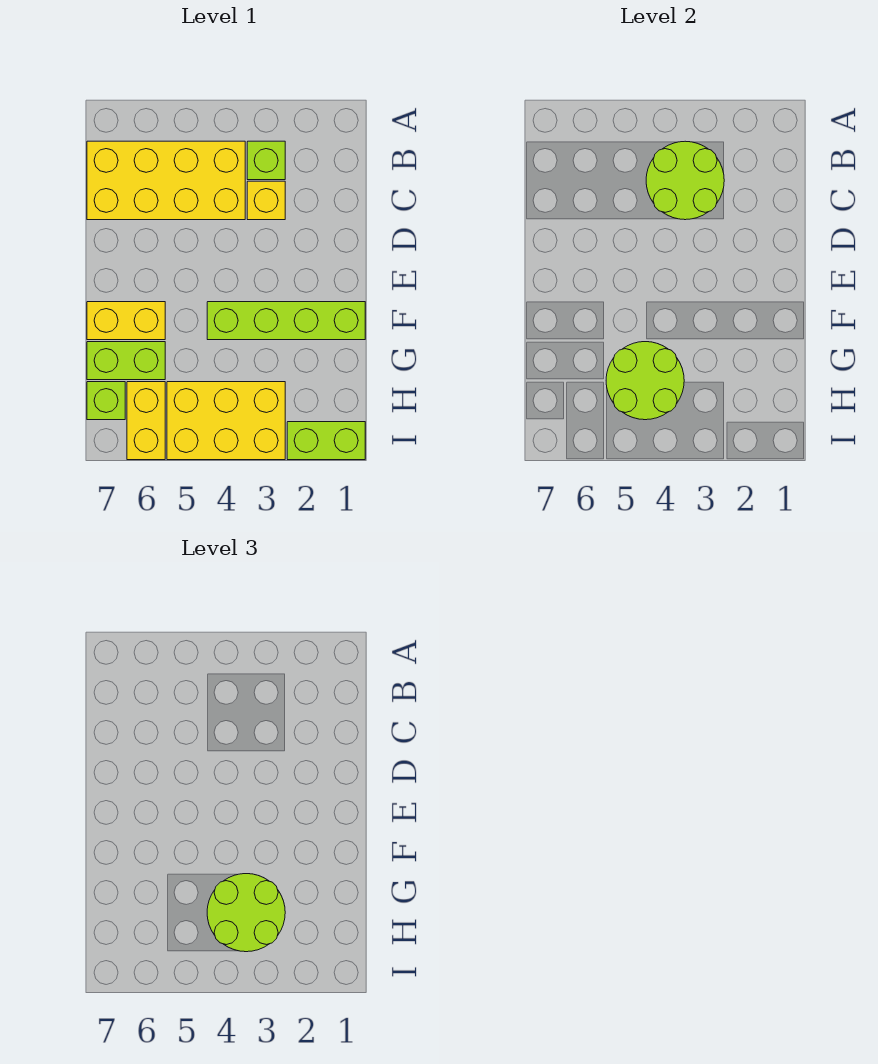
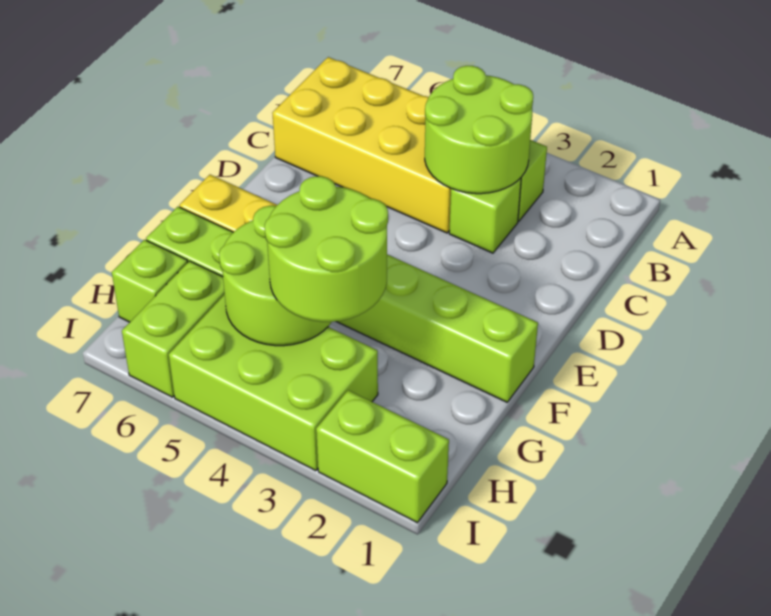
yellow 1x1 brick [247,181,285,220] -> lime 1x1 brick [449,178,521,253]
yellow 2x3 brick [167,382,285,460] -> lime 2x3 brick [169,294,378,471]
yellow 1x2 brick [127,382,165,460] -> lime 1x2 brick [122,261,225,397]

